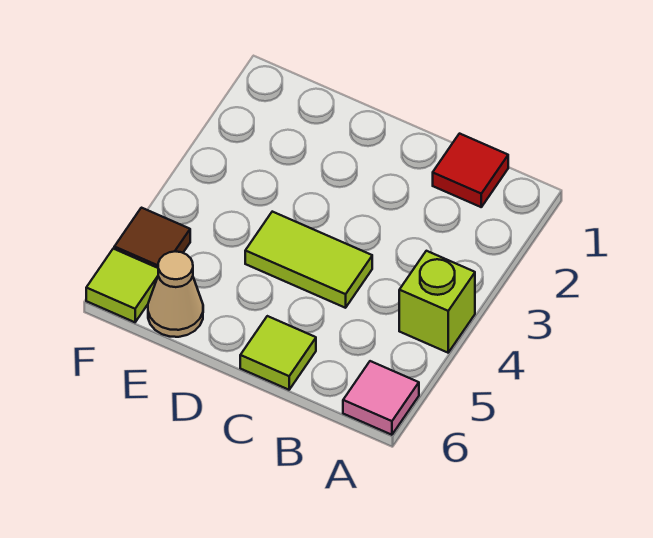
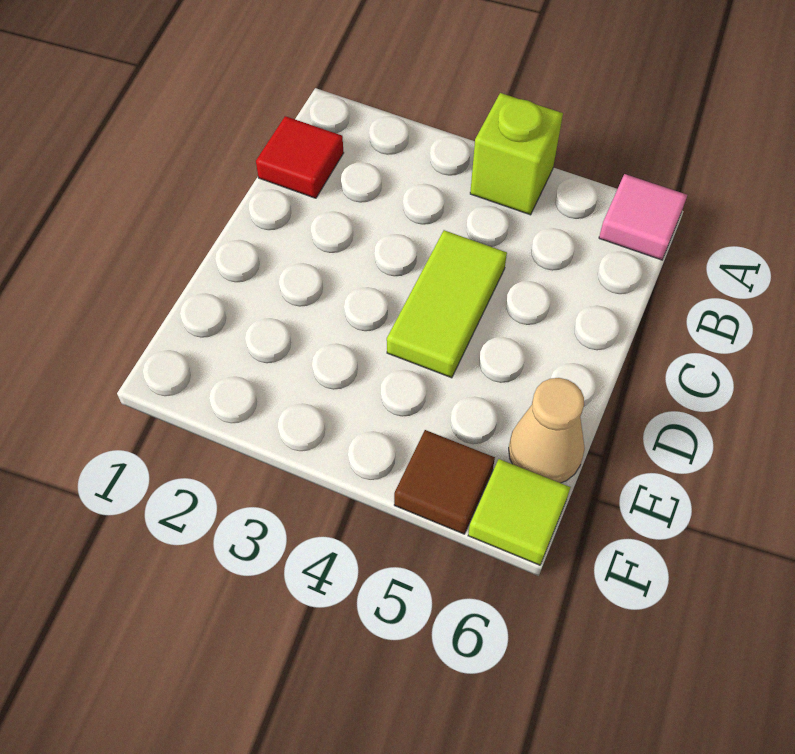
lime 1x1 tile [240,316,316,390] -> none

